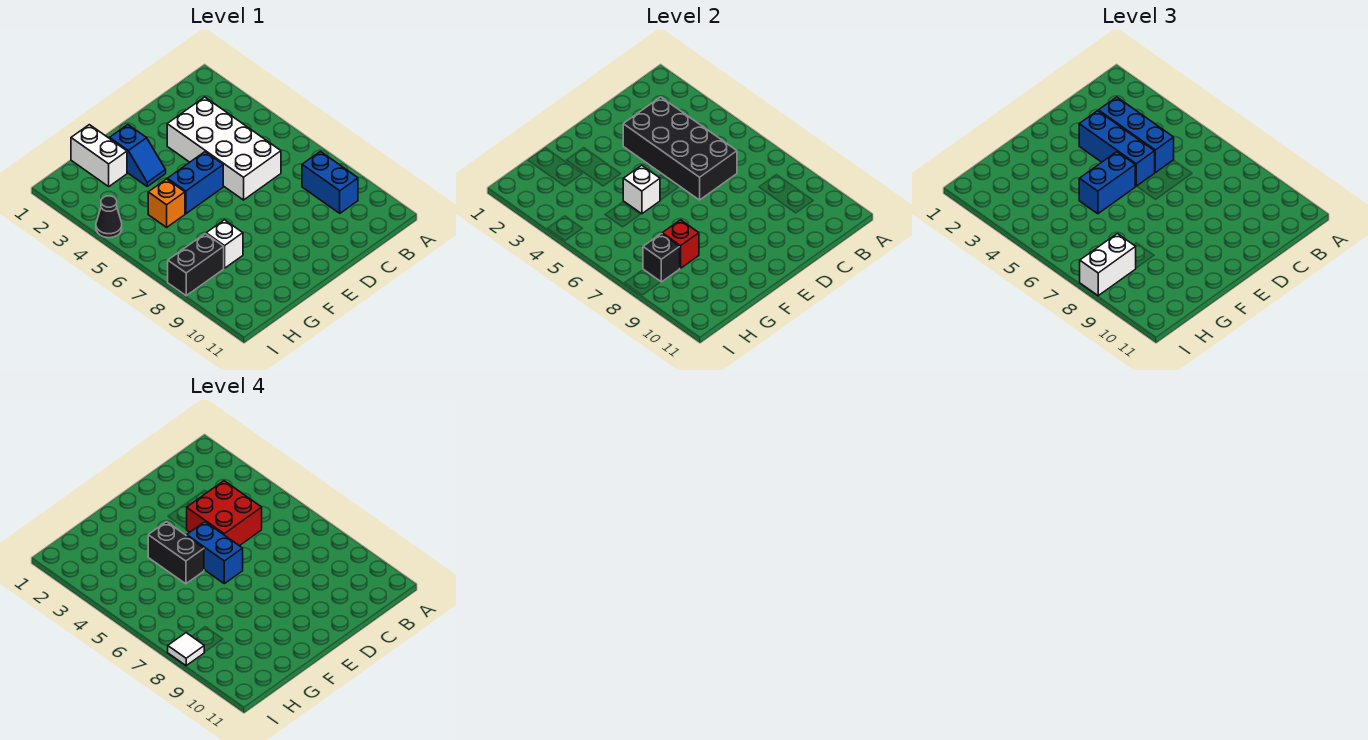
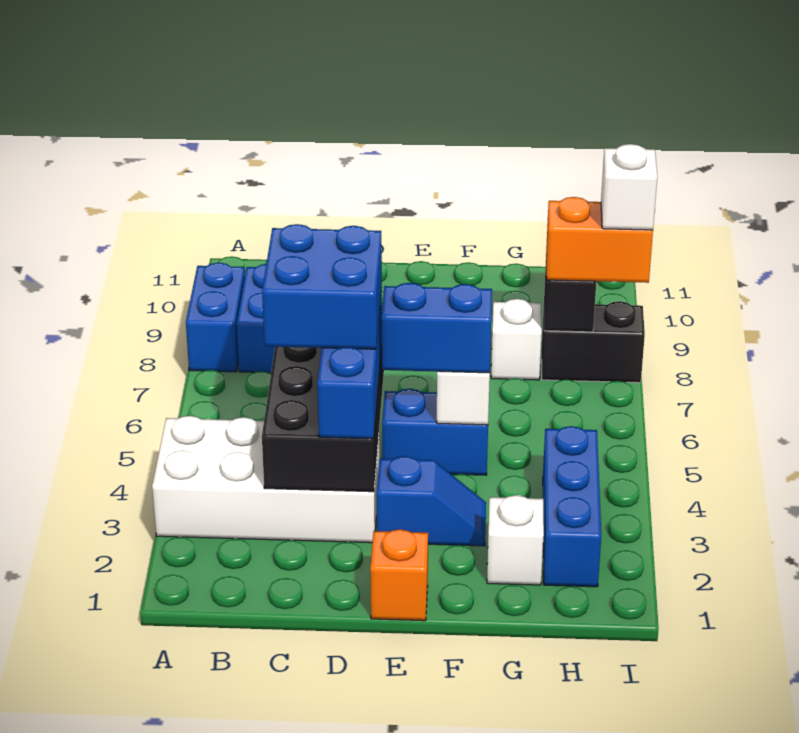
white 2x4 brick [167,97,281,200] -> white 2x4 brick turned to [152,416,380,543]
blue 1x3 brick [1098,97,1174,172] -> blue 1x3 brick moved to [543,426,601,587]
red 2x2 brick [186,481,262,546] -> blue 2x2 brick [262,224,382,349]
blue 1x2 brick [187,522,243,584] -> blue 1x2 brick moved to [186,263,245,372]
blue 1x2 slope [110,125,166,186] -> blue 1x2 slope turned to [377,456,486,546]
black 1x2 brick [148,522,204,584] -> none
white 1x2 brick [71,125,127,186] -> white 1x1 brick [487,495,544,585]
orange 1x1 brick [148,179,185,227] -> orange 1x1 brick moved to [370,529,428,621]
red 1x1 brick [662,220,699,268] -> none
white 1x2 brick [1080,234,1136,296] -> orange 1x2 brick [546,197,653,283]
black 1x1 cone [96,196,122,238] -> none
white 1x1 tile [168,633,204,666] -> white 1x1 brick [601,144,657,230]

